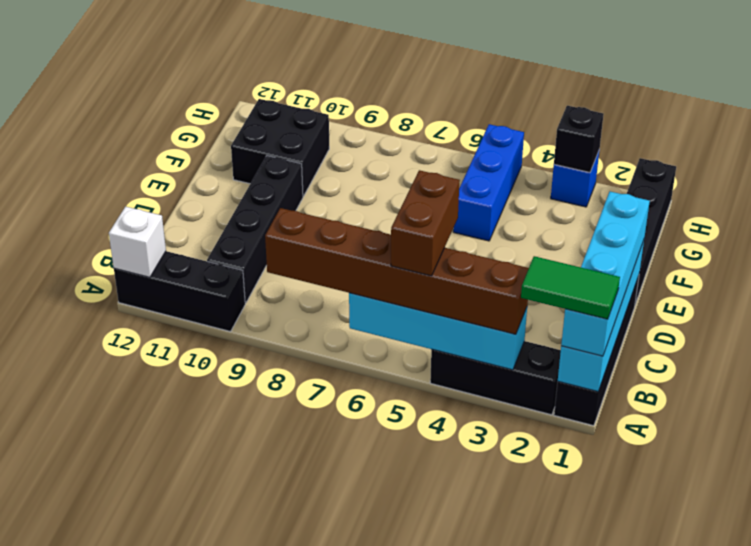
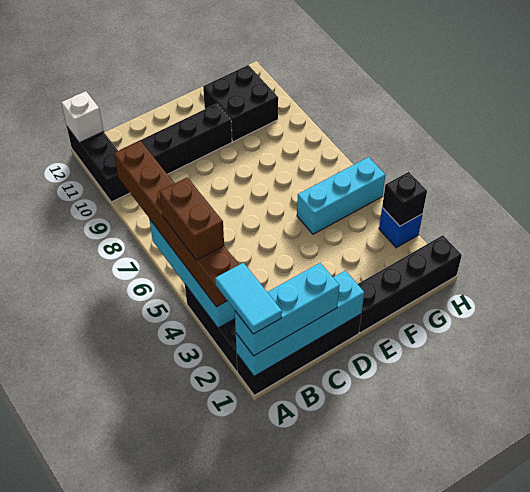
cyan 1x4 brick [561,192,650,356] -> cyan 1x3 brick [235,263,339,356]
green 1x2 tile [521,256,620,319] -> cyan 1x2 tile [215,263,282,334]
brown 1x2 brick [391,170,460,276] -> brown 1x2 brick turned to [159,177,224,260]
blue 1x3 brick [453,124,524,241] -> cyan 1x3 brick [297,157,386,234]

